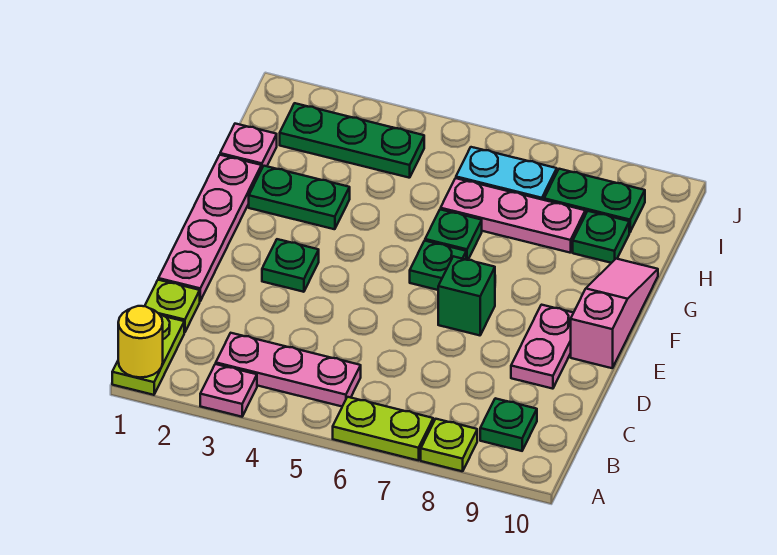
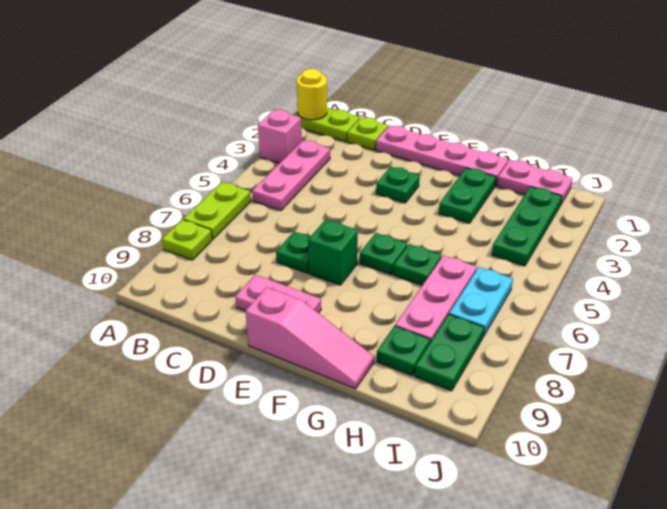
pink 1x1 plate [200,364,257,417] -> pink 1x1 brick [258,110,302,163]
green 1x1 plate [480,398,537,451] -> green 1x1 plate moved to [276,232,310,273]
pink 1x1 plate [220,124,277,169] -> pink 1x2 plate [497,160,573,205]

